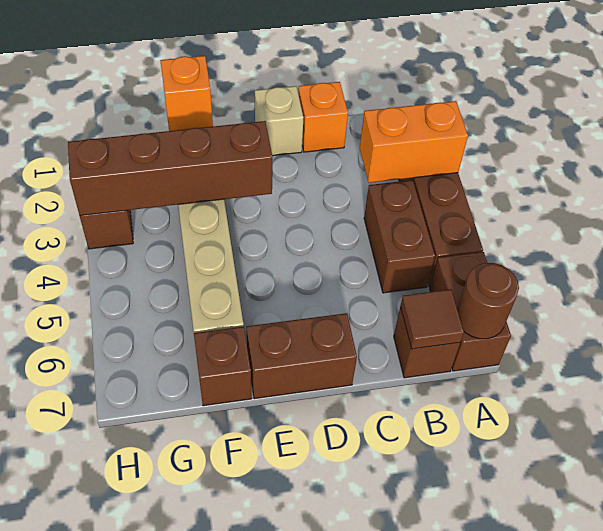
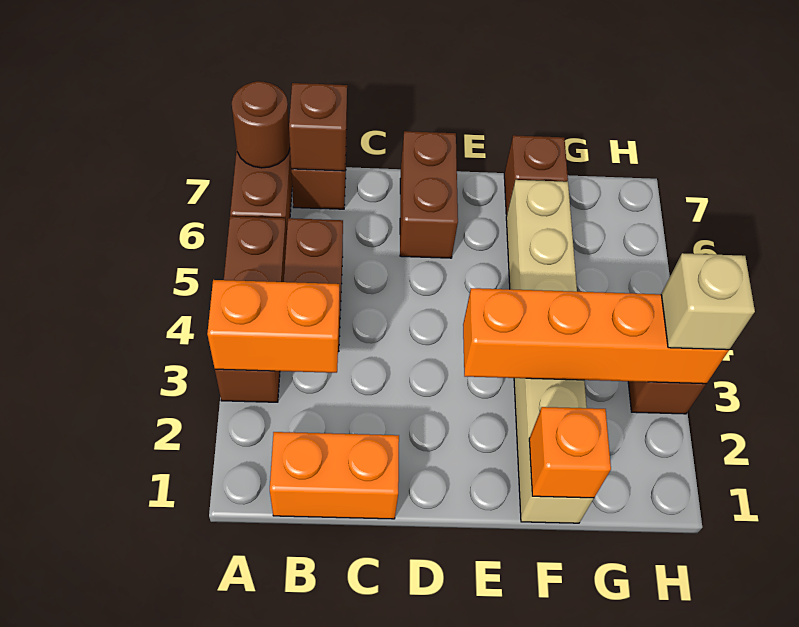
brown 1x1 tile [401,289,464,349] -> brown 1x1 brick [289,83,347,171]
orange 1x1 brick [298,82,348,152] -> orange 1x2 brick [270,432,399,519]
tan 1x1 brick [255,86,303,156] -> tan 1x1 brick moved to [661,253,755,350]
brown 1x2 brick [246,313,357,399] -> brown 1x2 brick turned to [400,131,458,258]
brown 1x4 brick [68,121,272,216] -> orange 1x4 brick [463,288,729,384]

